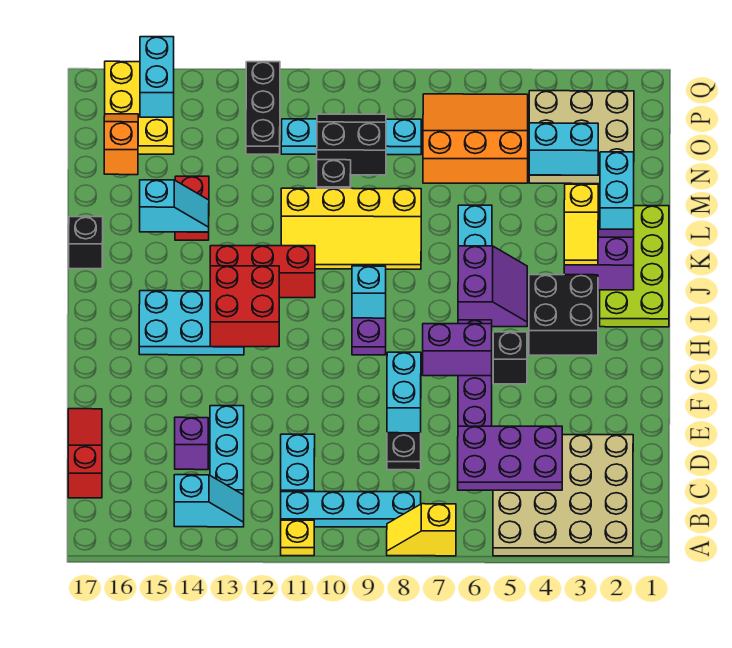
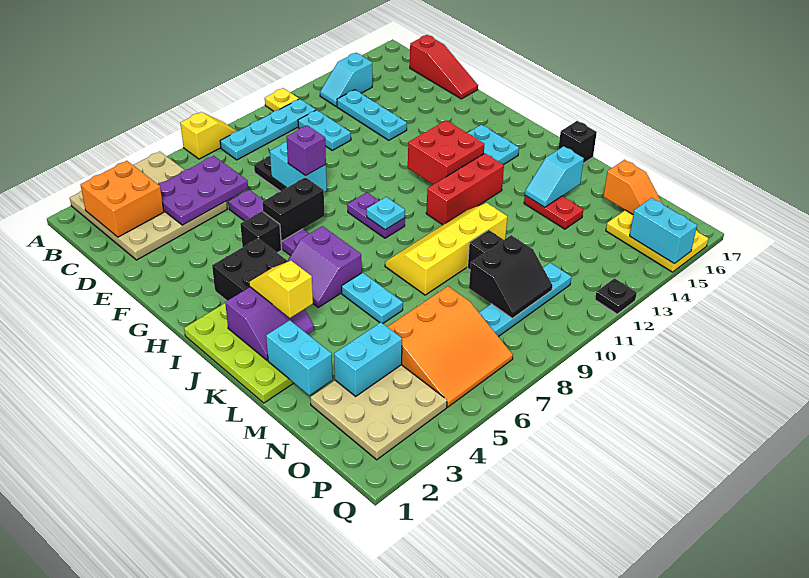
none -> orange 2x2 brick [81,161,164,237]
purple 1x1 brick [175,417,208,470] -> purple 1x1 brick moved to [287,125,326,176]
purple 1x2 brick [423,324,492,376] -> black 1x2 brick [262,177,324,241]
cyan 1x1 brick [352,266,386,318] -> cyan 1x1 plate [367,197,405,230]
black 1x3 plate [246,62,280,154] -> black 1x1 plate [595,278,637,314]

